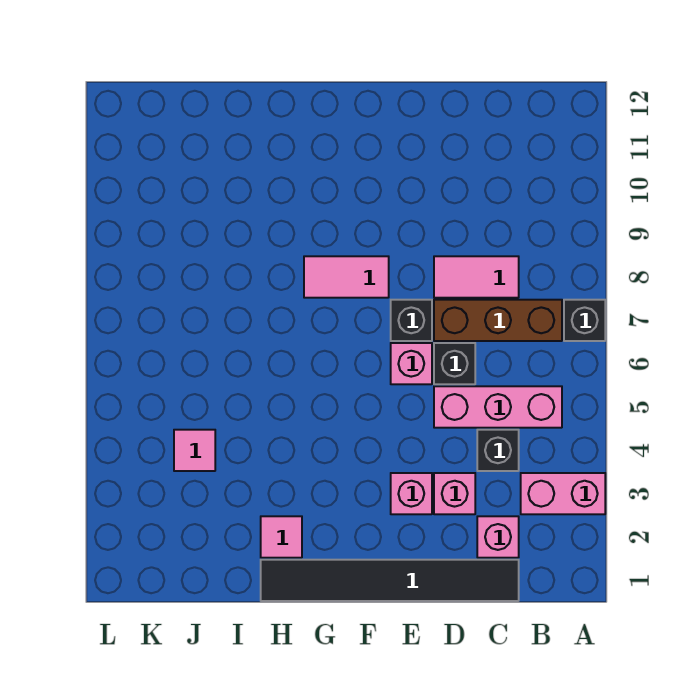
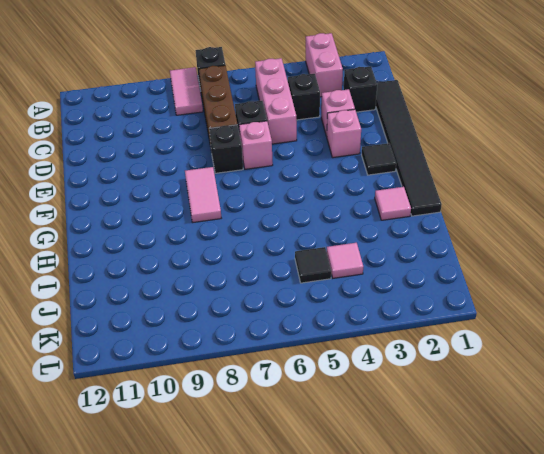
pink 1x1 brick [477,516,519,558] -> black 1x1 brick [344,66,377,112]
pink 1x2 tile [434,256,519,298] -> pink 1x2 tile moved to [170,67,203,115]
none -> black 1x1 tile [362,143,396,175]
none -> black 1x1 tile [295,247,331,283]

